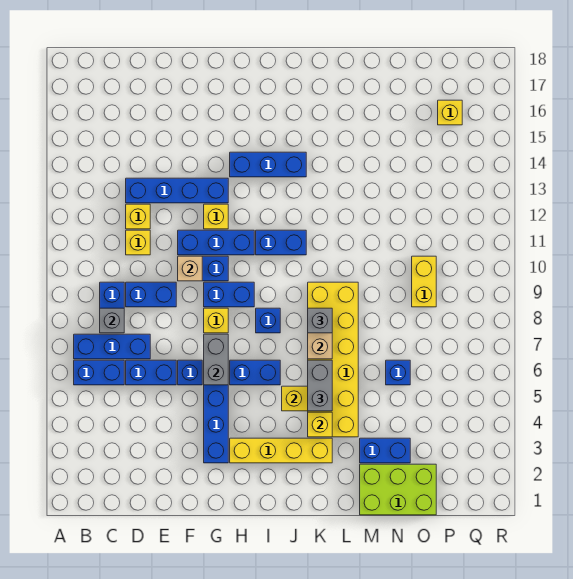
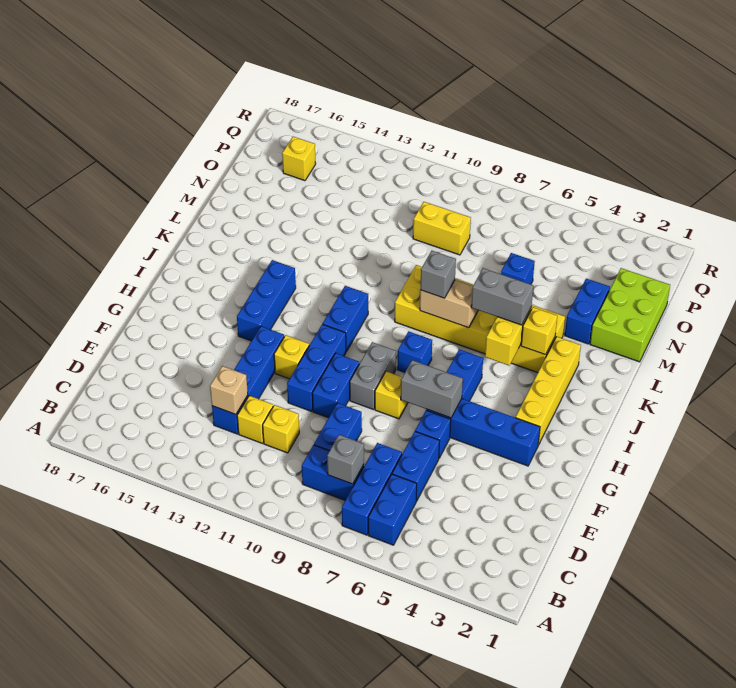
tan 1x1 brick [178,256,202,281] -> tan 1x1 brick moved to [210,366,248,414]
blue 1x2 brick [204,282,254,307] -> grey 1x2 brick [350,342,396,410]

